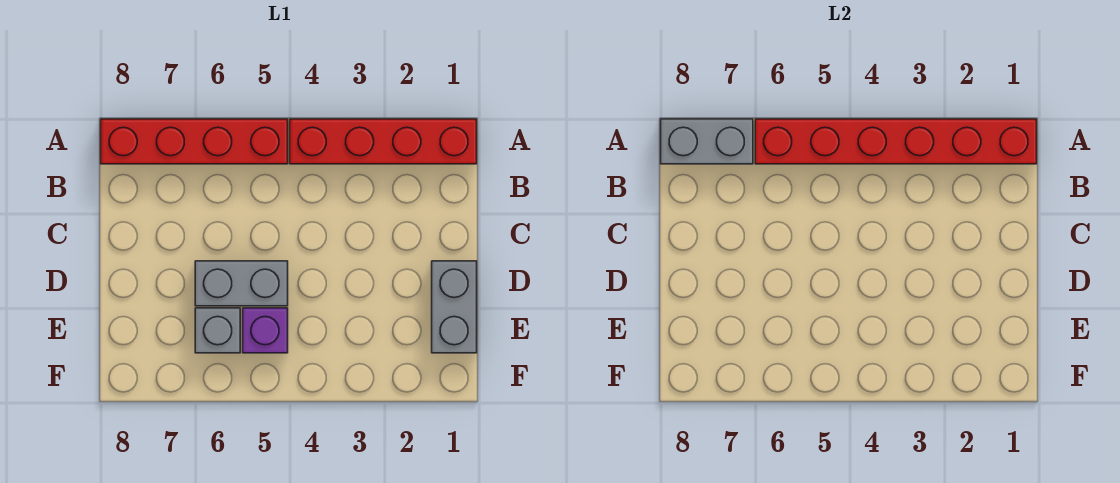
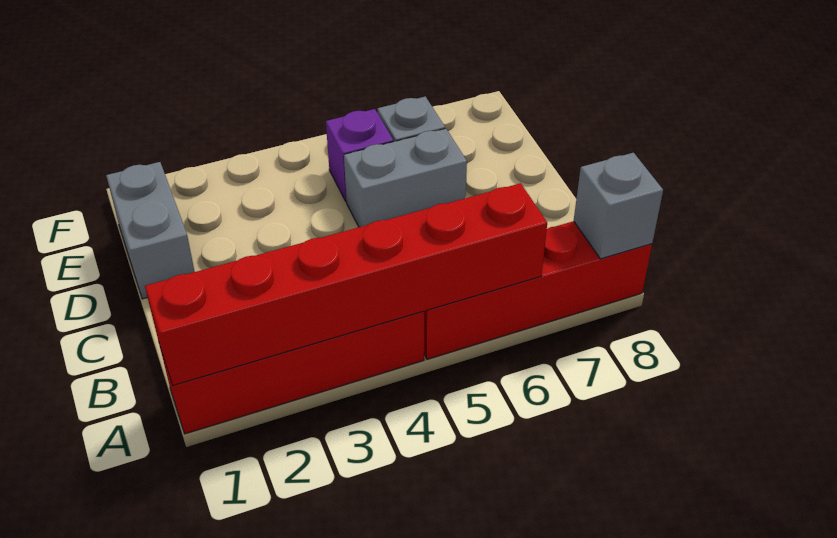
grey 1x2 brick [661,119,753,164] -> grey 1x1 brick [574,153,663,259]

